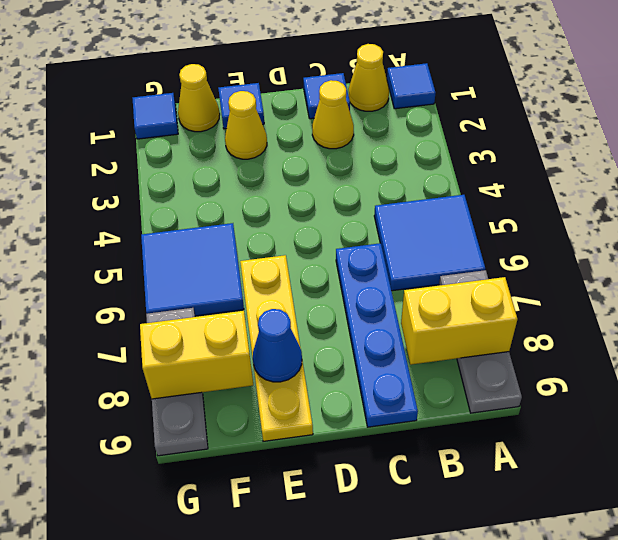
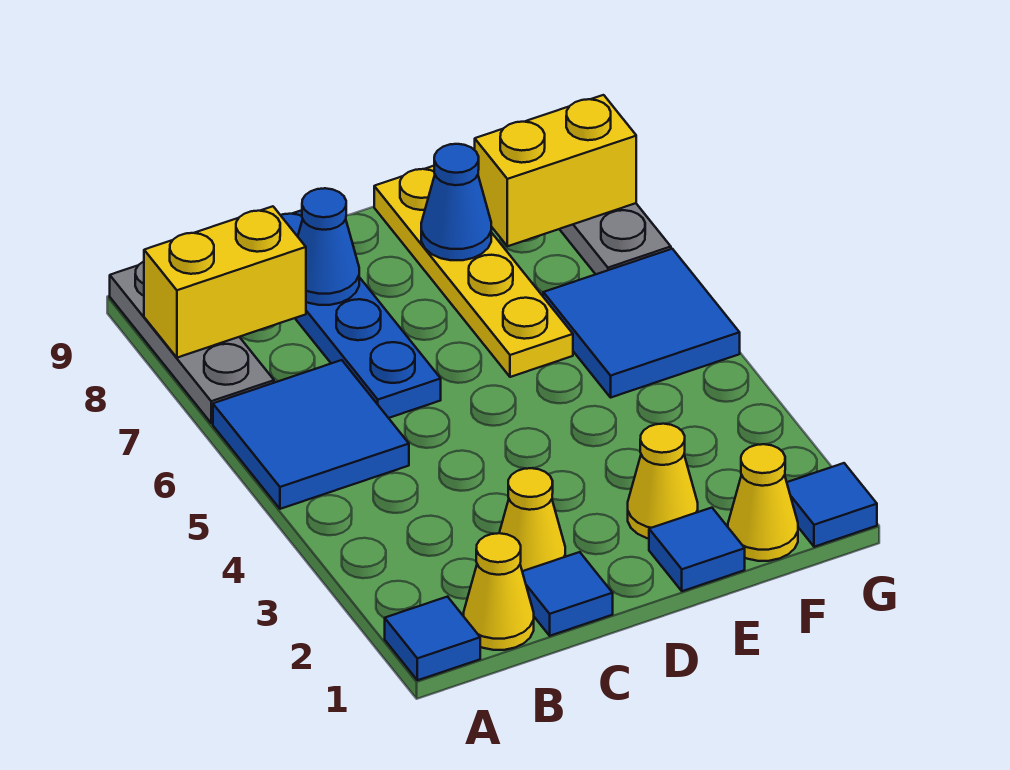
none -> blue 1x1 cone [298,188,359,305]

